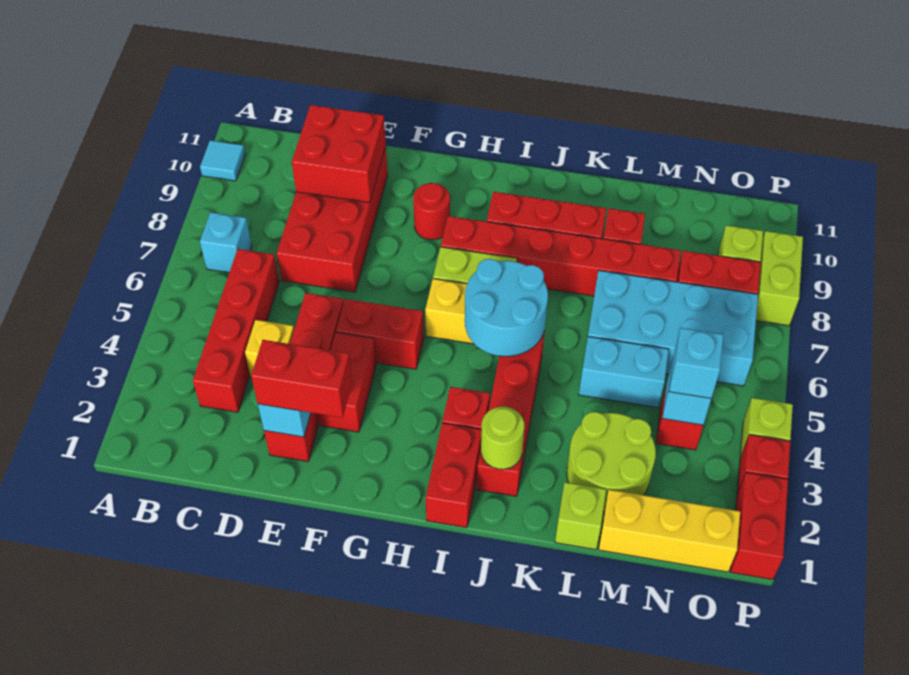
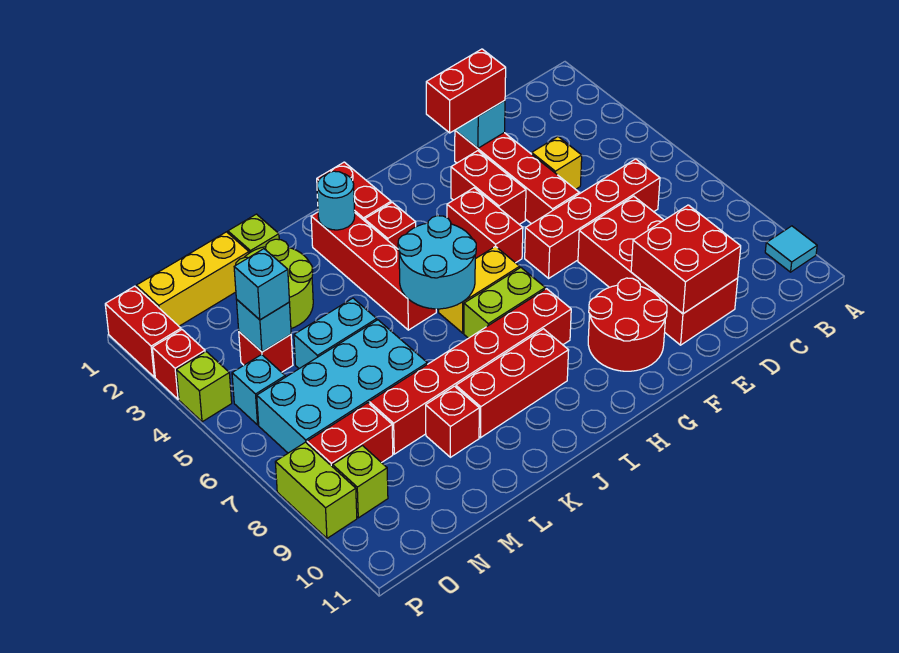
cyan 1x1 brick [200,212,252,273] -> cyan 1x1 brick moved to [232,355,285,425]
red 1x4 brick [193,249,279,412] -> red 1x4 brick turned to [525,159,660,278]
red 1x2 brick [336,299,424,369] -> red 1x2 brick turned to [447,188,523,263]
red 1x1 round brick [413,183,450,240] -> red 2x2 round brick [588,278,667,371]
lime 1x1 round brick [481,407,524,469] -> cyan 1x1 round brick [317,171,355,230]

